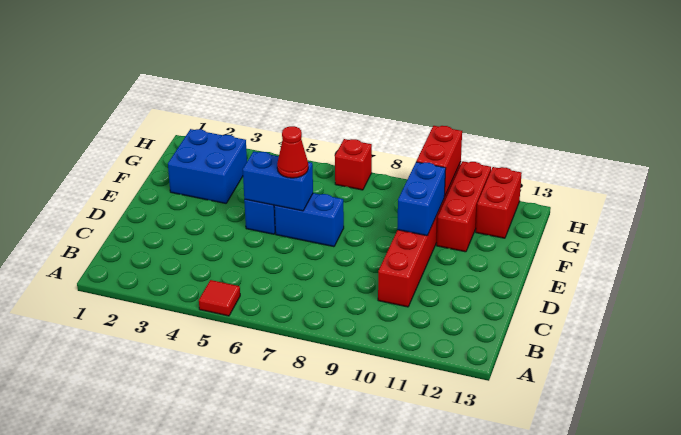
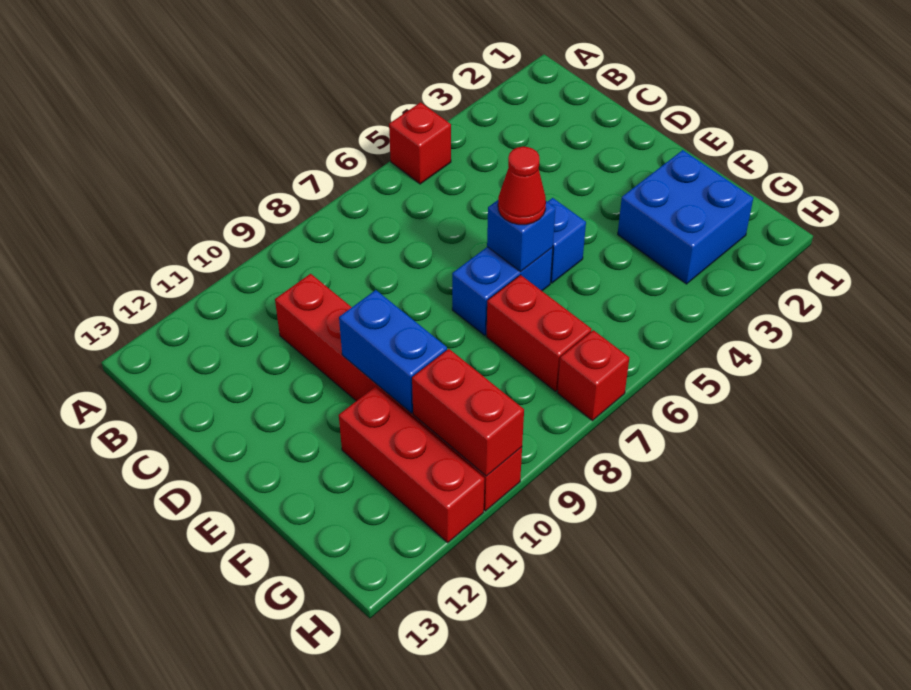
red 1x1 tile [199,280,240,316] -> red 1x1 brick [389,102,451,184]
blue 1x2 brick [243,151,313,211] -> blue 1x1 brick [487,200,556,272]
red 1x2 brick [476,167,522,238] -> red 1x2 brick moved to [486,275,592,391]

